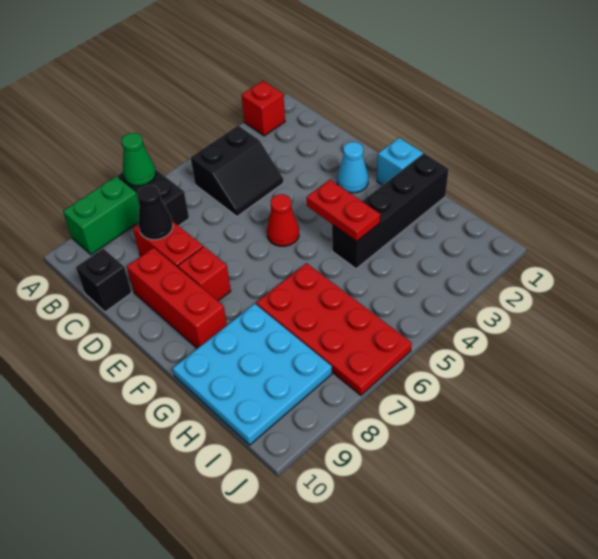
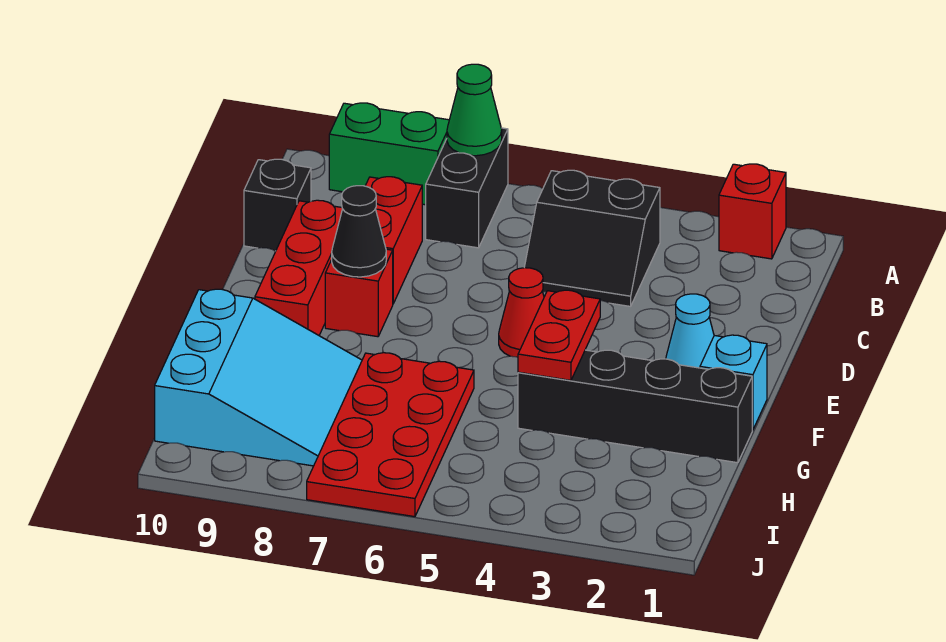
black 1x1 cone [137,185,173,240] -> black 1x1 cone moved to [332,186,386,277]
cyan 3x3 plate [173,304,332,445] -> cyan 3x3 slope [155,289,362,466]

